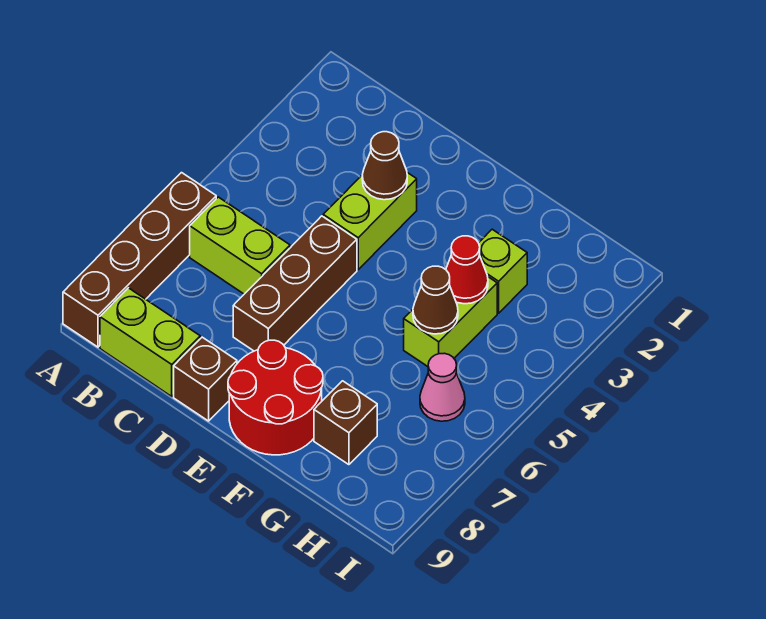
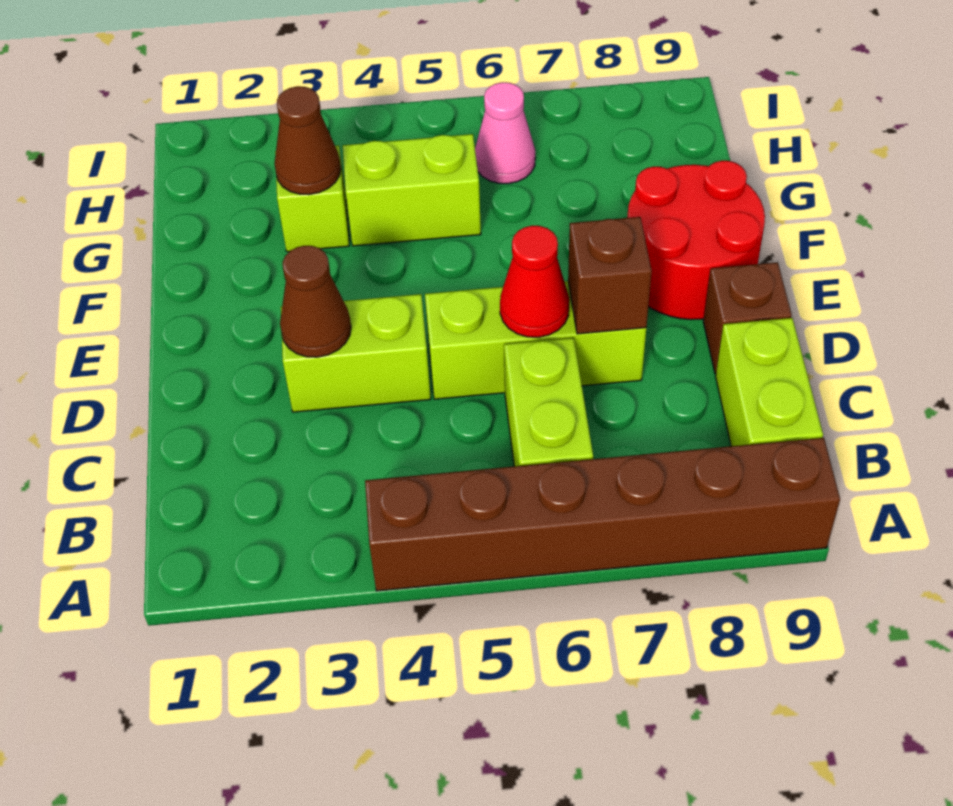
brown 1x4 brick [63,173,216,347] -> brown 1x6 brick [365,438,840,591]
brown 1x3 brick [233,216,357,351] -> lime 1x3 brick [425,281,646,399]
red 1x1 cone [446,236,488,304] -> red 1x1 cone moved to [500,226,569,337]
brown 1x1 cone [413,266,458,334] -> brown 1x1 cone moved to [275,86,341,195]
brown 1x1 brick [314,381,377,465] -> brown 1x1 brick moved to [568,217,652,334]

